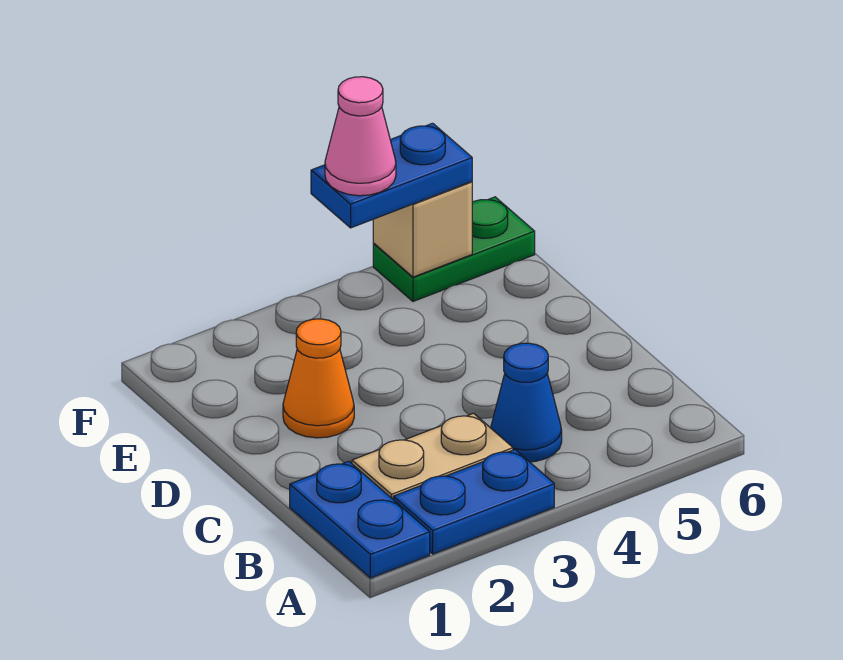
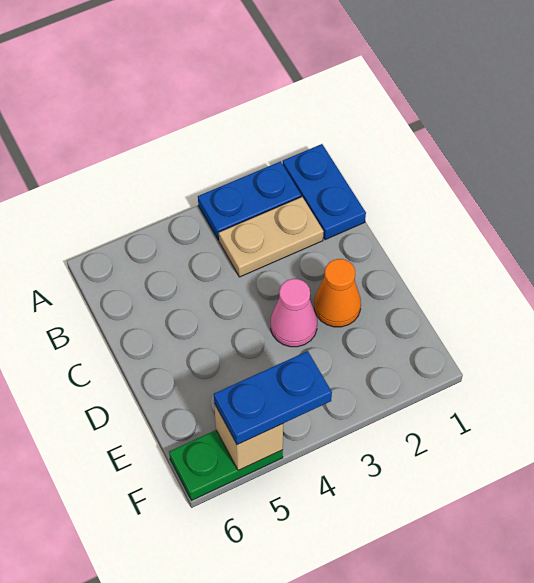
blue 1x1 cone [491,343,562,462] -> none
pink 1x1 cone [325,77,396,196] -> pink 1x1 cone moved to [271,279,317,347]

